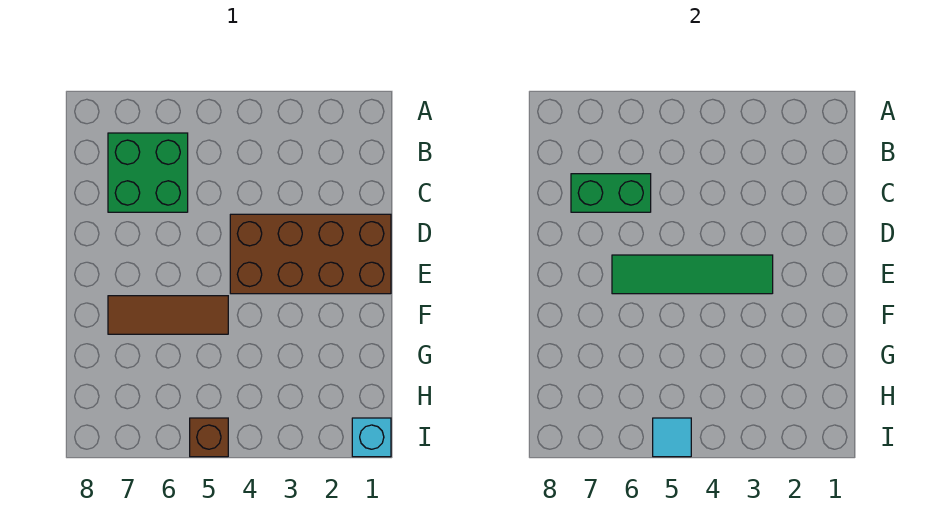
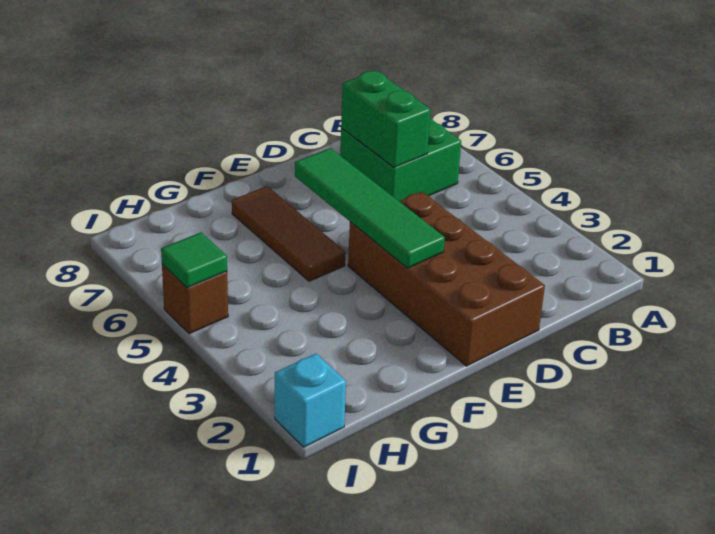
cyan 1x1 tile [653,418,691,457] -> green 1x1 tile [161,232,227,288]

